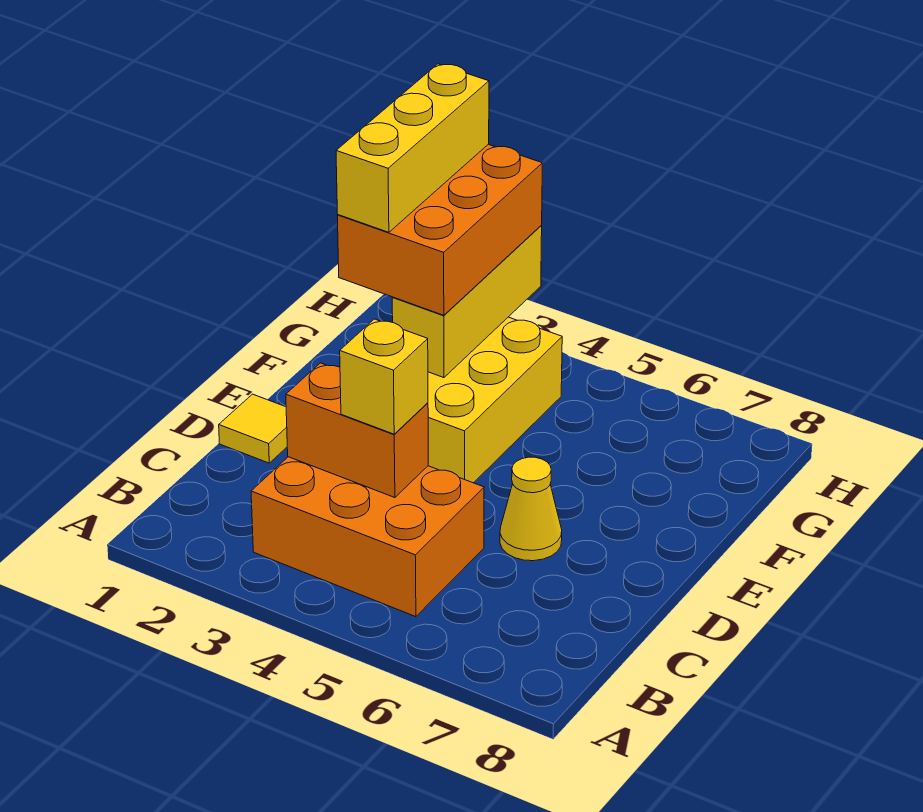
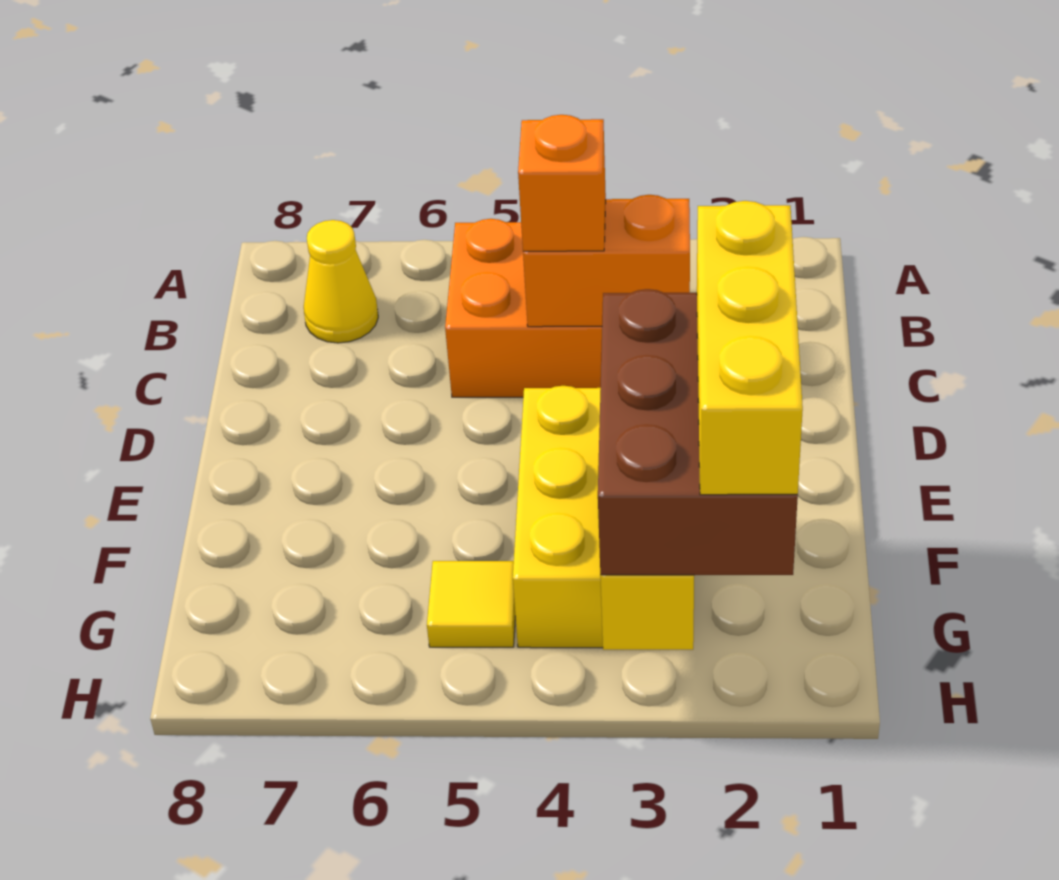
yellow 1x1 brick [340,319,428,434] -> orange 1x1 brick [518,115,606,251]
yellow 1x1 tile [219,394,287,463] -> yellow 1x1 tile moved to [427,561,515,647]
yellow 1x1 cone [500,457,562,561] -> yellow 1x1 cone moved to [304,220,378,343]
orange 2x3 brick [337,144,542,315] -> brown 2x3 brick [598,289,798,575]

